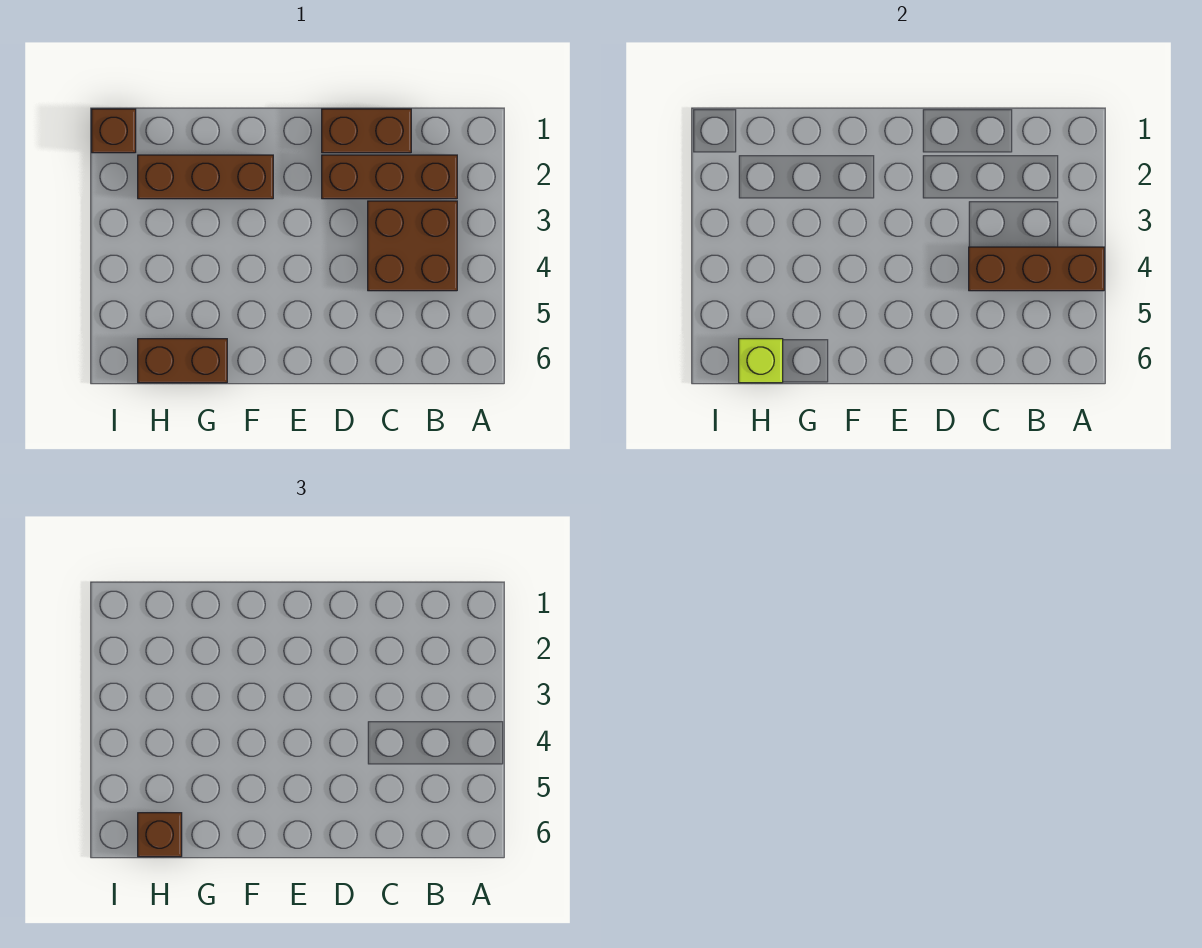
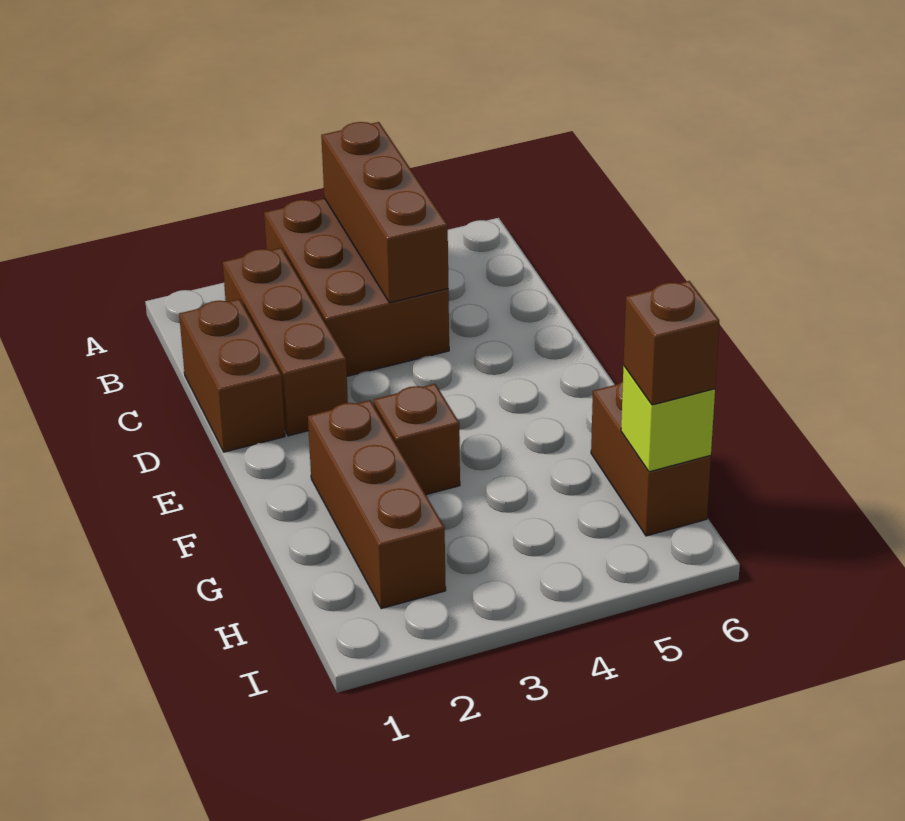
brown 2x2 brick [368,201,457,291] -> brown 2x3 brick [264,198,449,376]
brown 1x1 brick [92,109,136,153] -> brown 1x1 brick moved to [374,384,460,495]

